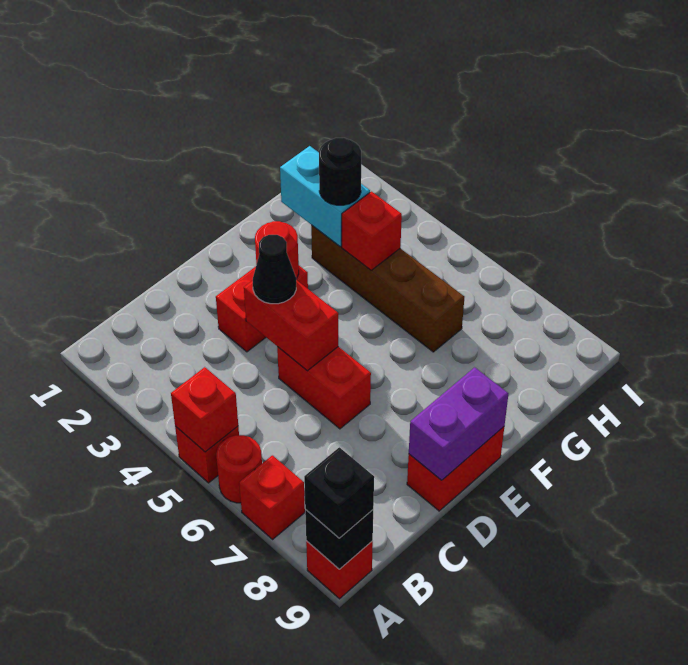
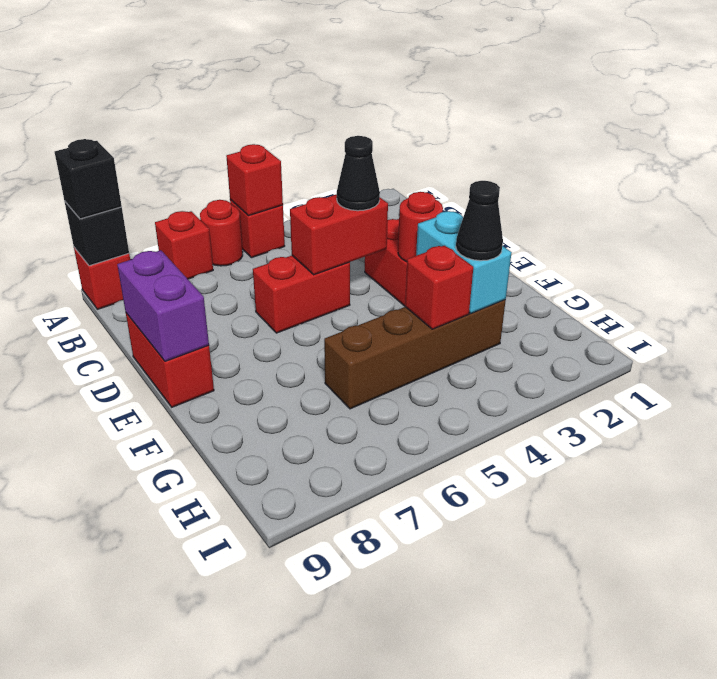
cyan 1x2 brick [280,146,370,246] -> cyan 1x2 brick turned to [416,211,512,313]
black 1x1 round brick [319,138,361,205] -> black 1x1 cone [456,181,503,261]

